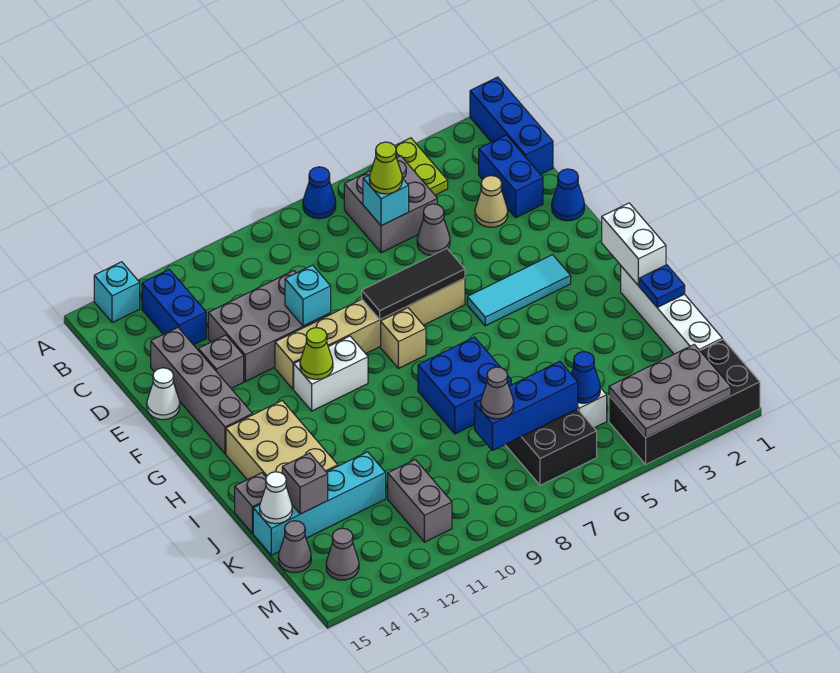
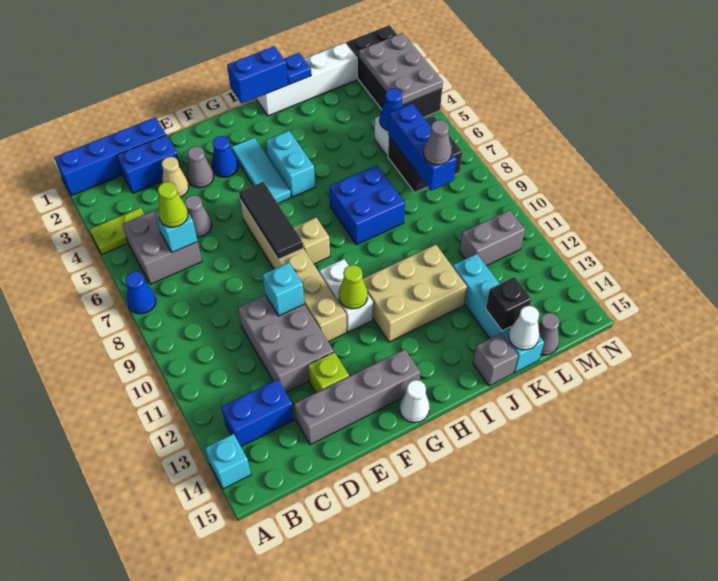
blue 1x3 brick [470,77,553,175] -> blue 1x4 brick [54,117,166,196]
blue 1x1 cone [552,169,584,221] -> blue 1x1 cone moved to [212,136,238,177]
grey 1x1 brick [198,335,244,389] -> lime 1x1 brick [308,352,349,393]
white 1x1 cone [147,368,180,420] -> white 1x1 cone moved to [400,380,430,423]
white 1x2 brick [602,203,666,286] -> blue 1x2 brick [227,46,288,104]
none -> cyan 1x2 brick [266,131,315,197]
tan 2x3 brick [226,401,338,480] -> tan 2x3 brick moved to [363,245,467,342]
grey 1x1 brick [282,453,328,514] -> black 1x1 brick [486,277,532,331]
grey 1x1 cone [326,528,359,580] -> grey 1x1 cone moved to [187,146,214,188]

